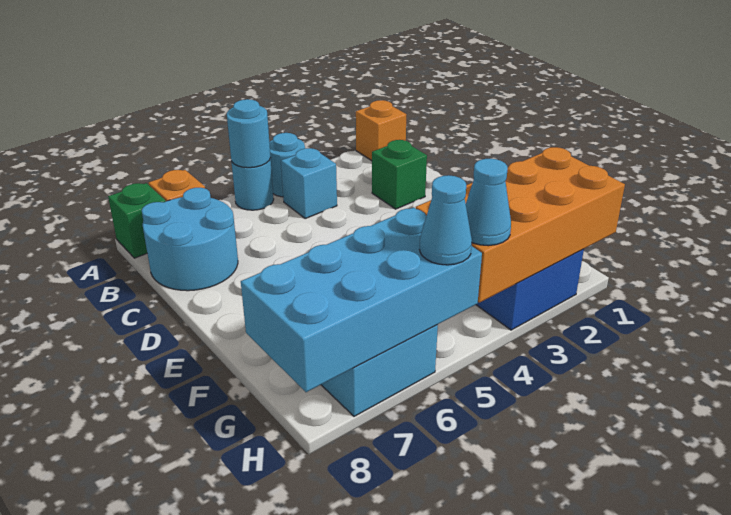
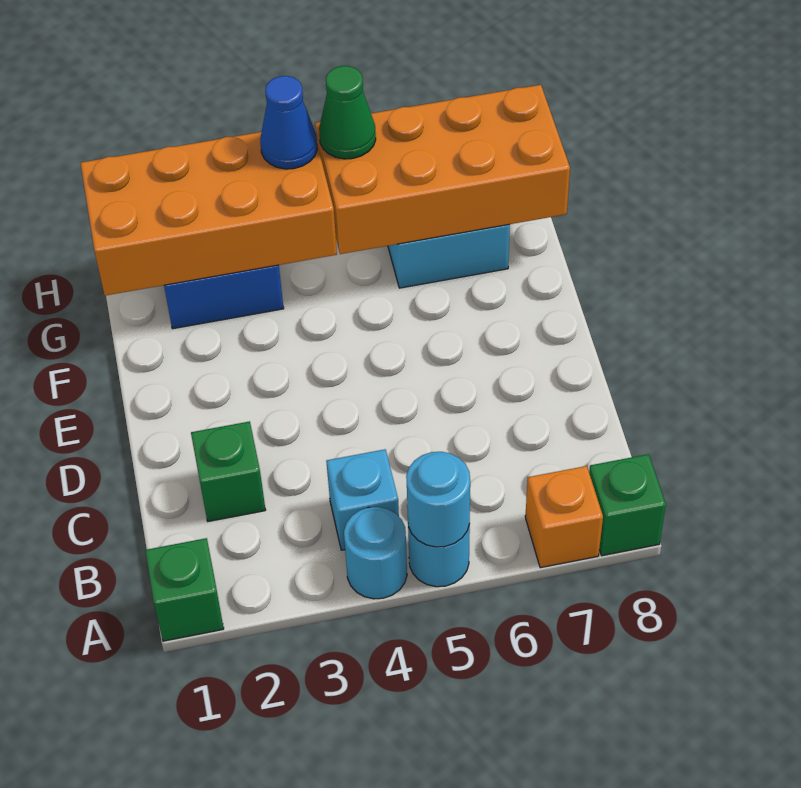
orange 1x1 brick [356,100,406,161] -> green 1x1 brick [145,538,224,641]
cyan 2x2 round brick [142,188,238,291] -> none
cyan 2x4 brick [241,208,482,392] -> orange 2x4 brick [315,85,570,254]
cyan 1x1 cone [466,159,511,246] -> blue 1x1 cone [260,76,317,169]
cyan 1x1 cone [419,175,472,265] -> green 1x1 cone [319,66,376,159]

